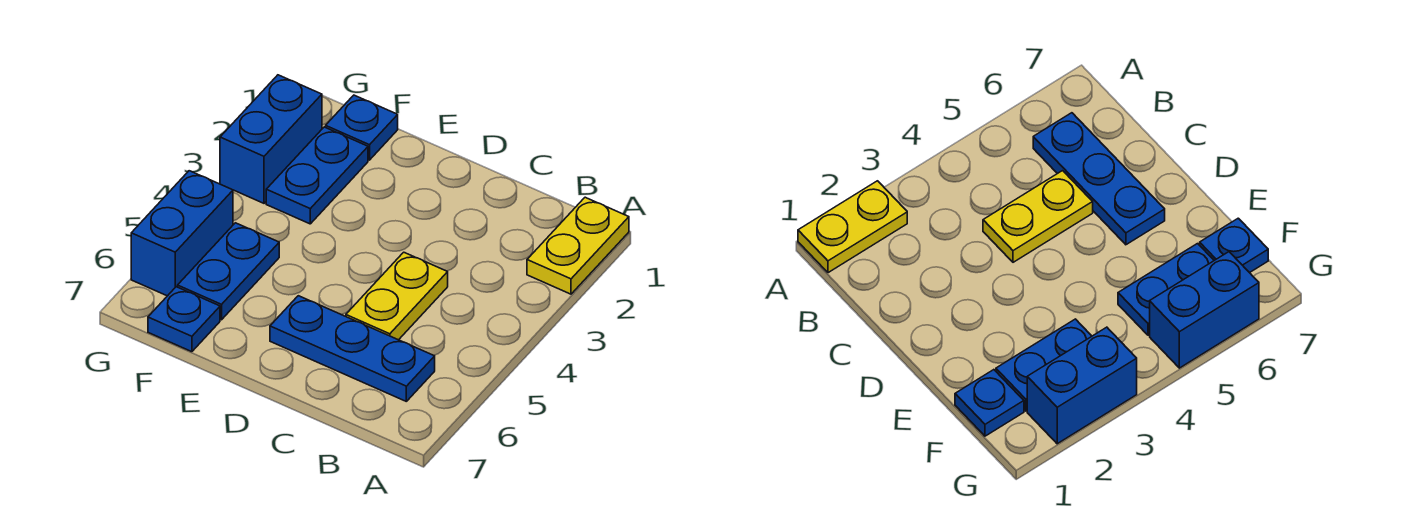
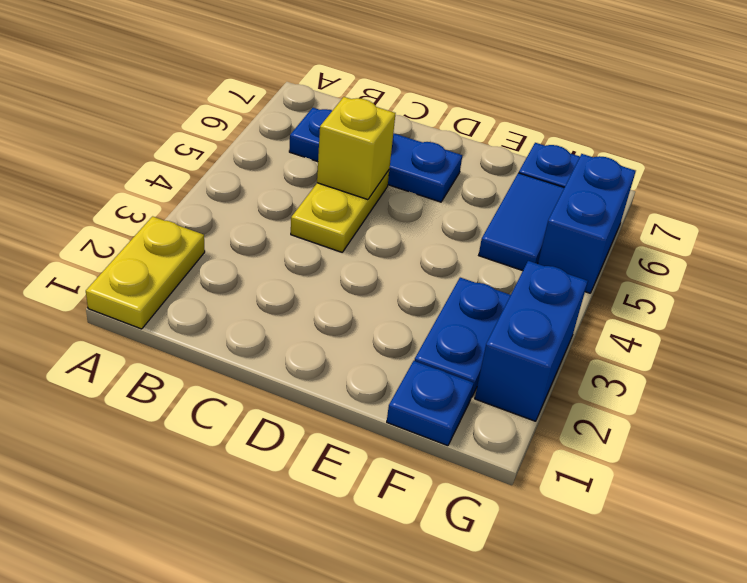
none -> yellow 1x1 brick [317,97,395,200]
blue 1x2 plate [178,223,279,320] -> blue 1x2 tile [479,173,564,271]

